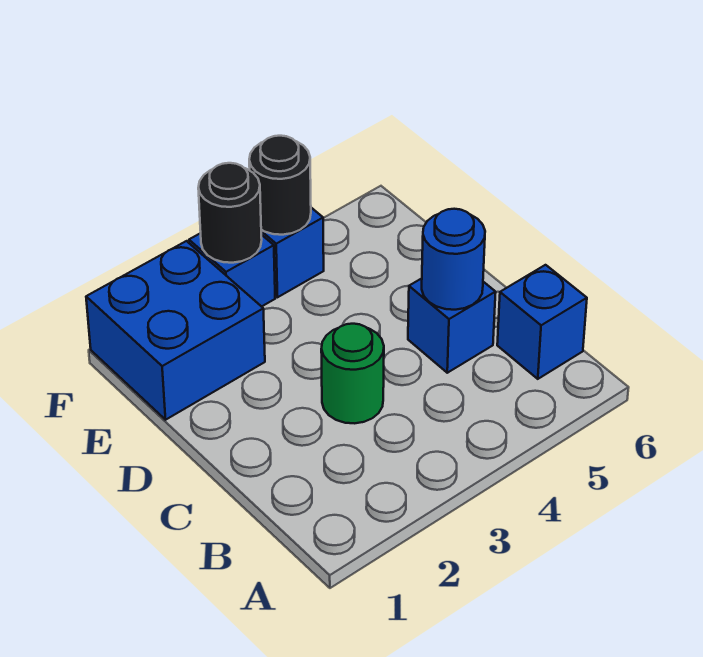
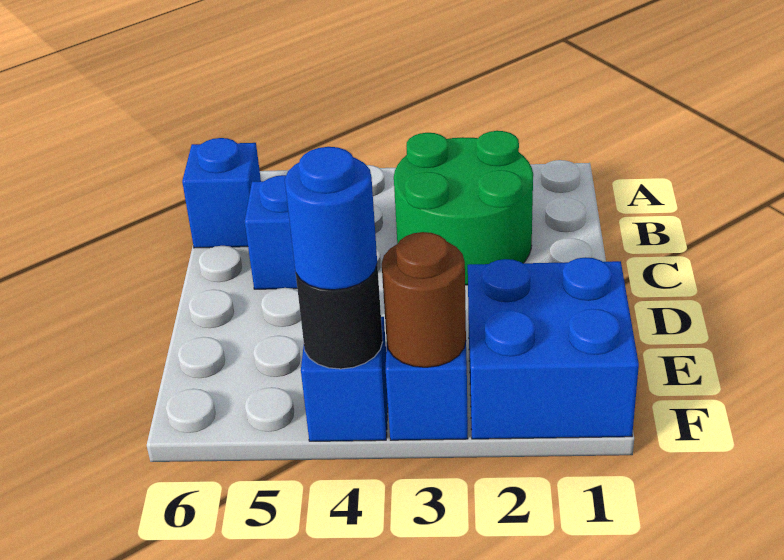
green 1x1 round brick [321,324,384,423] -> green 2x2 round brick [394,131,533,285]
blue 1x1 round brick [422,209,485,310] -> blue 1x1 round brick moved to [285,147,377,290]
black 1x1 round brick [198,163,262,263] -> brown 1x1 round brick [382,232,466,367]

